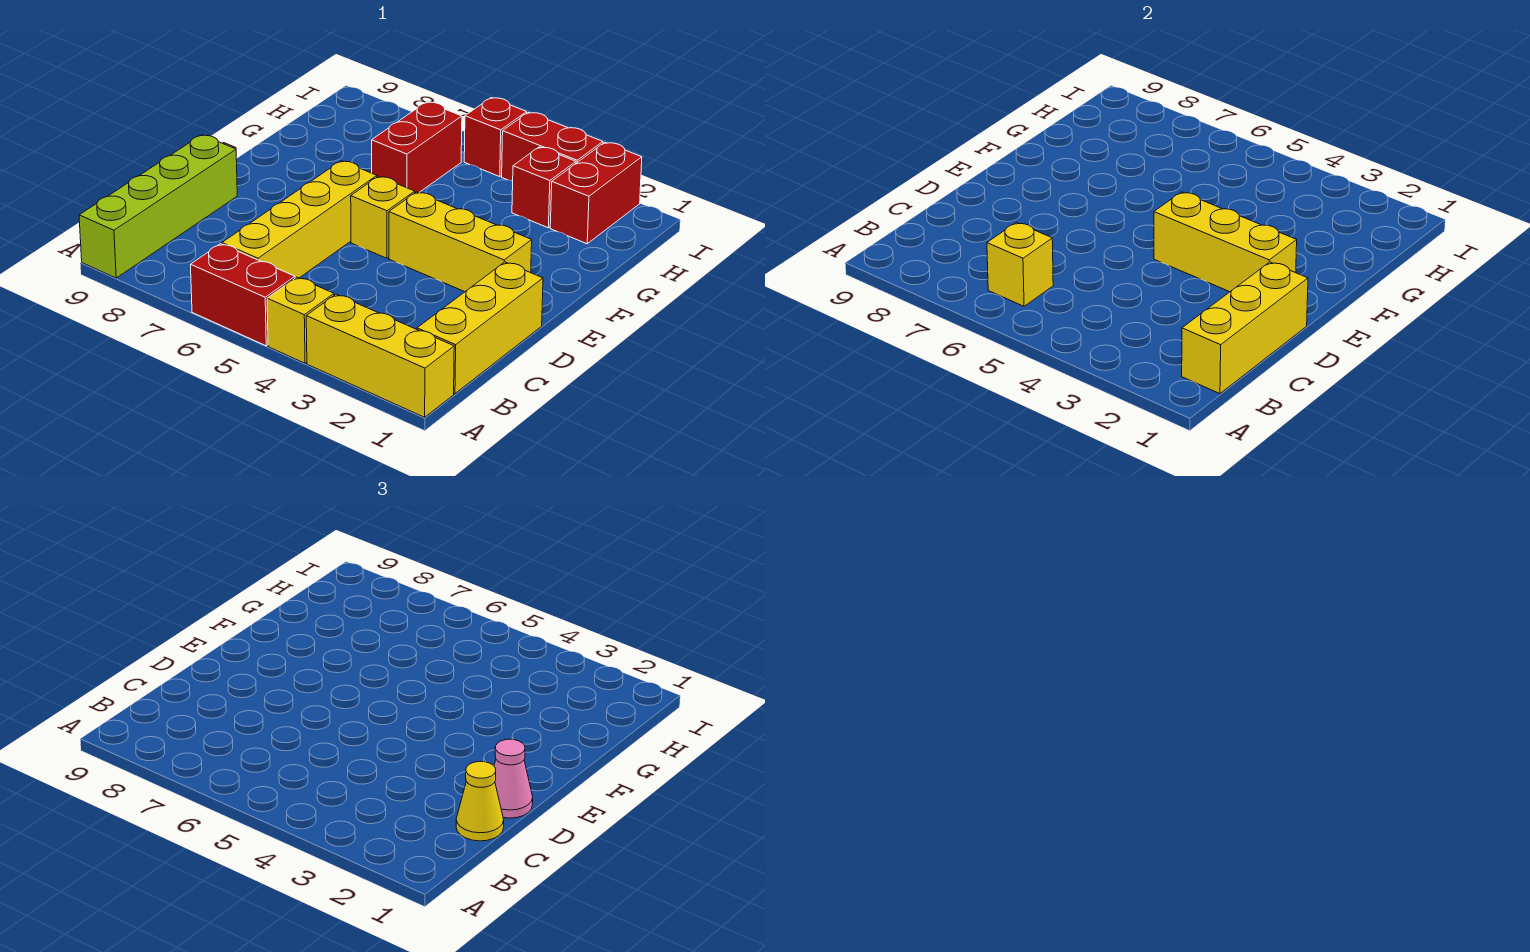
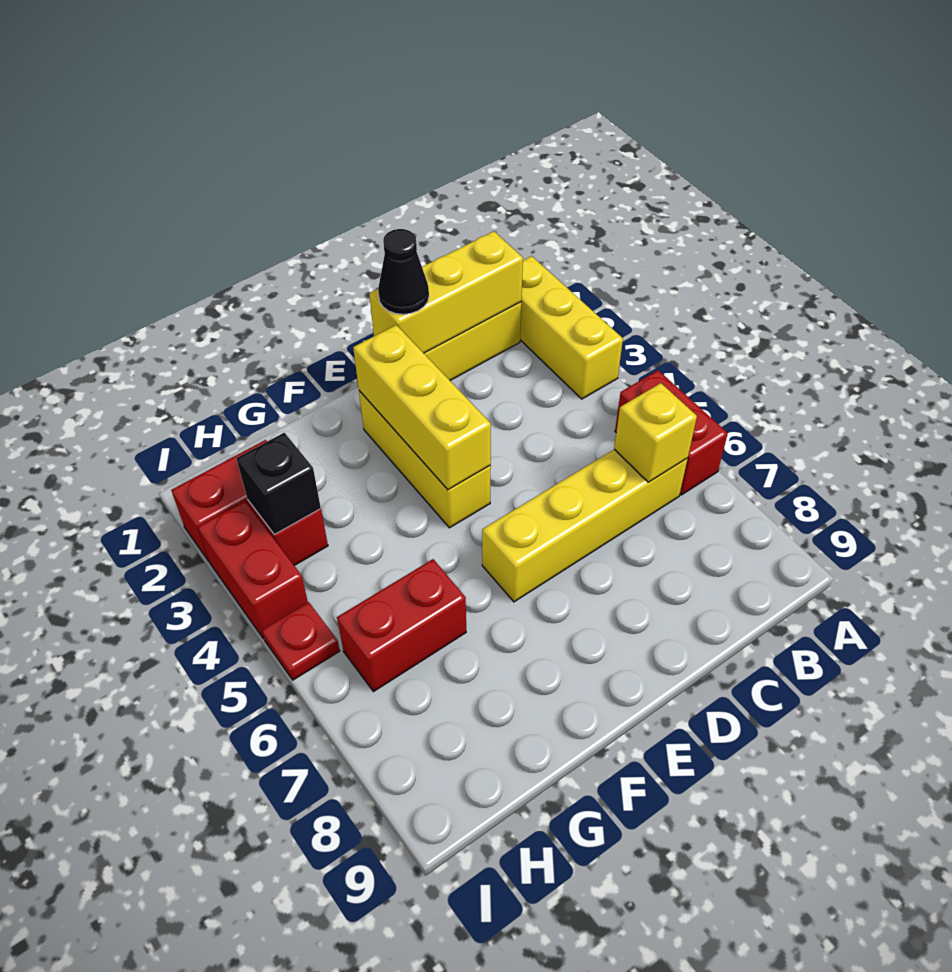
yellow 1x1 brick [267,277,334,363] -> none
lime 1x4 brick [79,135,237,278] -> none
yellow 1x1 cone [456,761,504,841] -> none
pink 1x1 cone [494,739,533,818] -> black 1x1 cone [378,229,429,314]
yellow 1x1 brick [351,176,415,258] -> none
none -> black 1x1 brick [236,433,321,535]
red 1x1 brick [464,98,527,176] -> red 1x1 plate [262,602,340,680]

